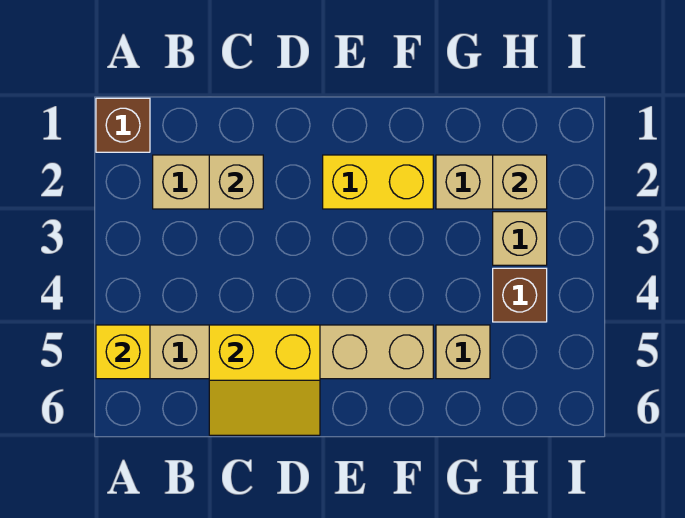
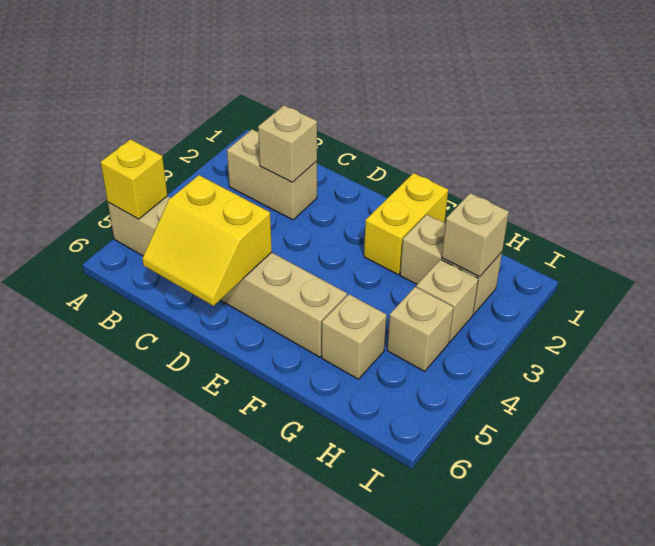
brown 1x1 brick [96,98,150,152] -> none
yellow 1x2 brick [323,155,433,209] -> yellow 1x2 brick turned to [364,173,448,274]
brown 1x1 brick [493,268,547,322] -> tan 1x1 brick [387,287,454,371]

